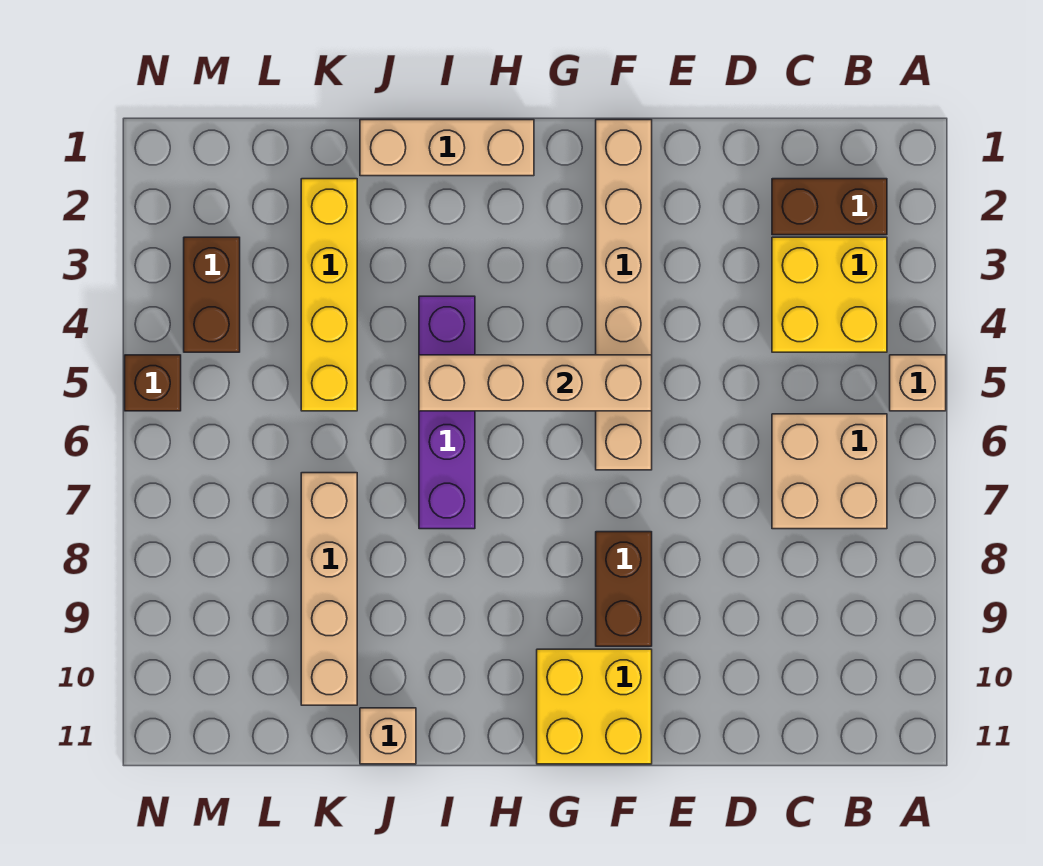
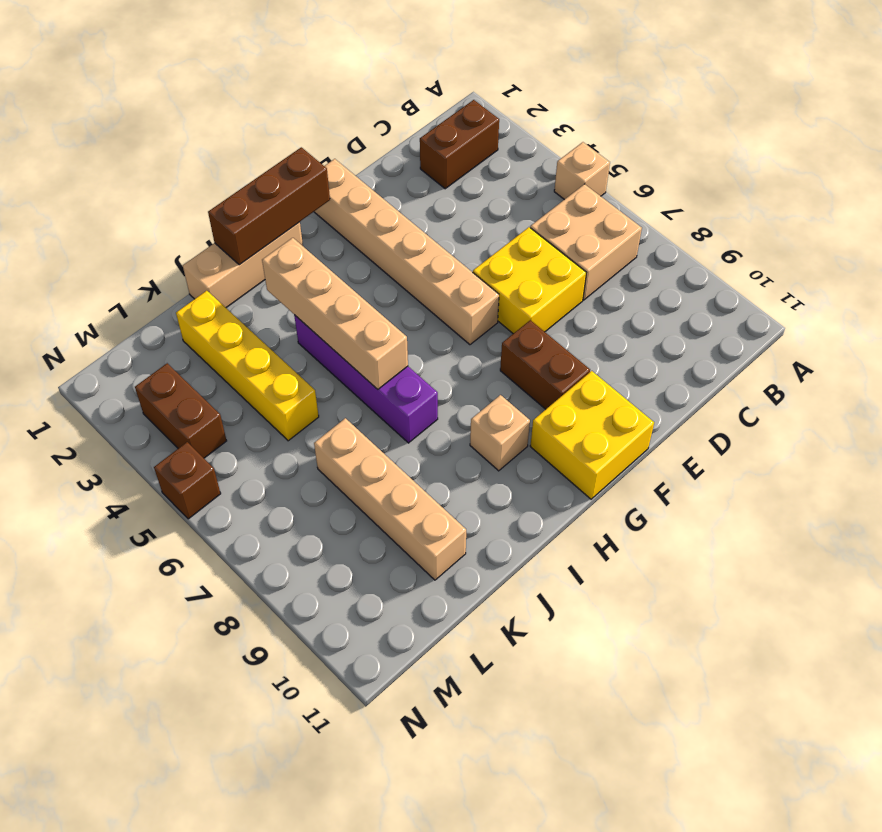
yellow 2x2 brick [772,237,887,352] -> yellow 2x2 brick moved to [473,227,586,334]
tan 1x4 brick [419,355,652,411] -> tan 1x4 brick turned to [262,238,408,389]
none -> brown 1x3 brick [208,147,330,265]
tan 1x1 brick [360,708,416,764] -> tan 1x1 brick moved to [470,395,530,471]

